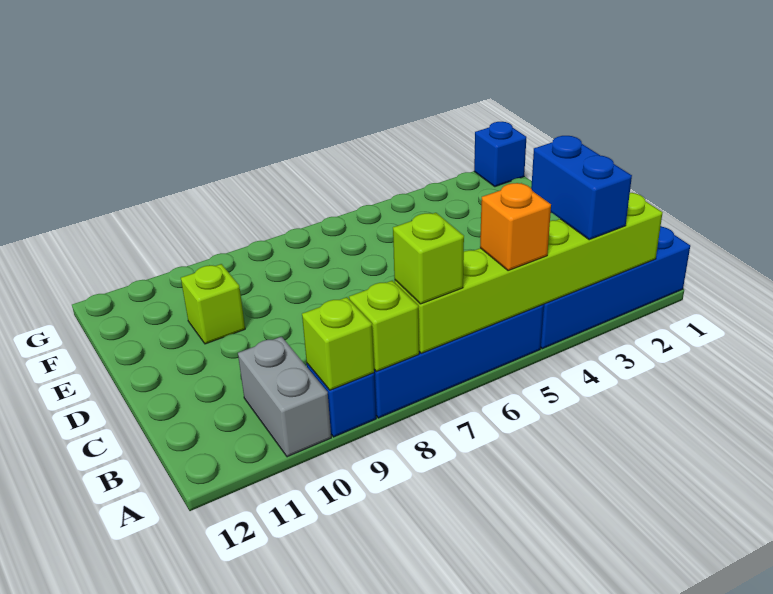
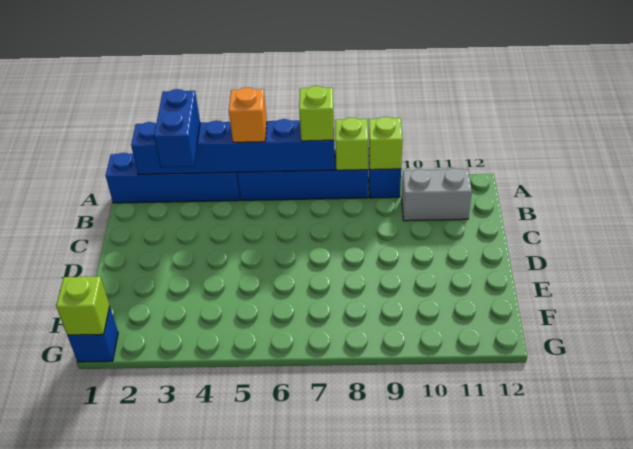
lime 1x6 brick [394,193,663,354] -> blue 1x6 brick [131,119,335,174]
grey 1x2 brick [238,337,331,457] -> grey 1x2 brick turned to [402,168,472,221]
lime 1x1 brick [181,264,245,344] -> lime 1x1 brick moved to [56,276,110,335]

